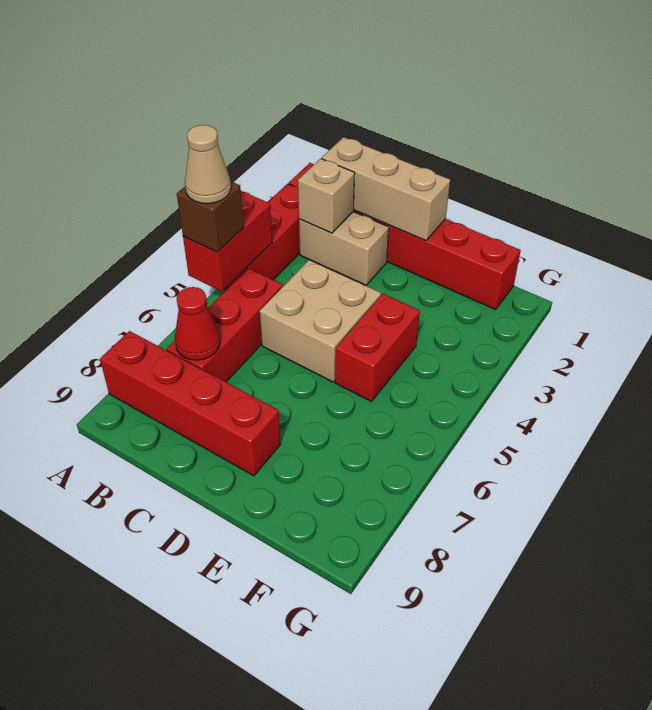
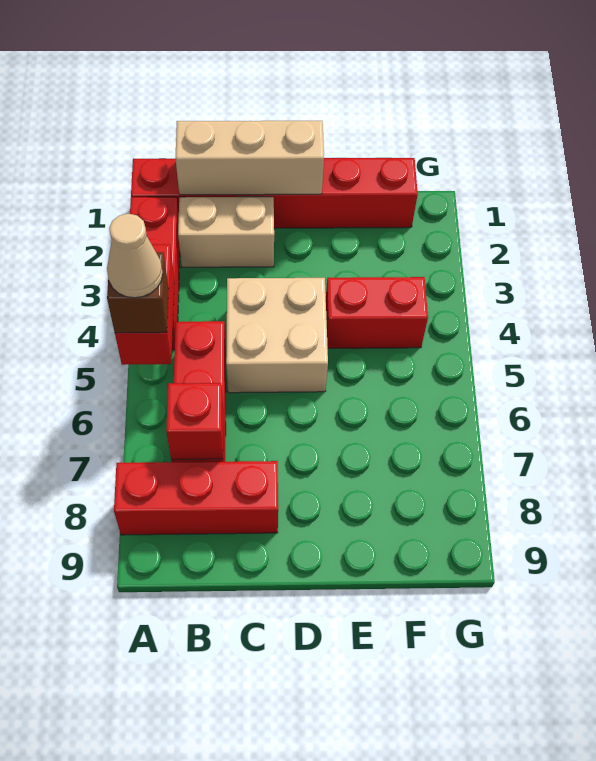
red 1x4 brick [100,331,281,476] -> red 1x3 brick [114,461,278,535]
tan 1x1 brick [298,159,355,233] -> none
red 1x1 cone [175,287,220,360] -> red 1x1 brick [166,383,223,460]
red 1x2 brick [335,294,420,401] -> red 1x2 brick turned to [326,277,428,348]

